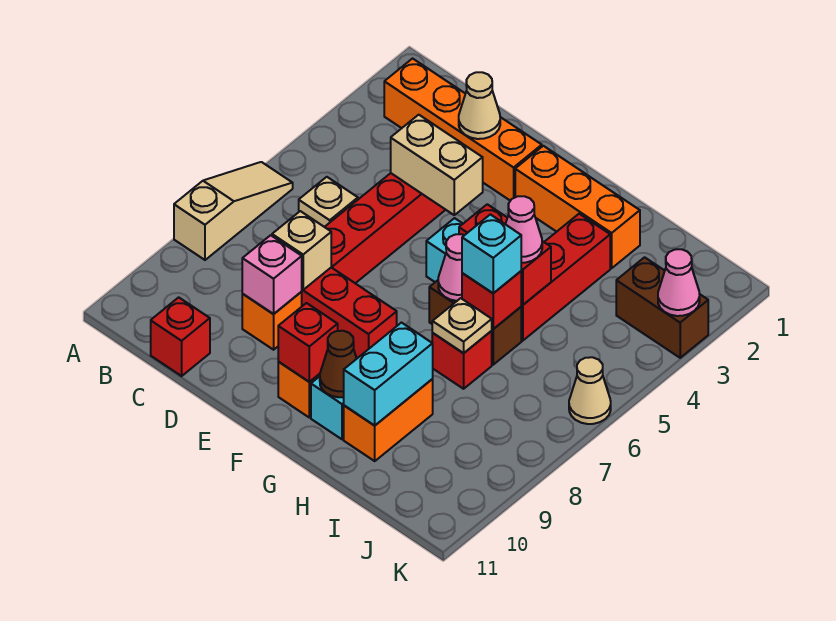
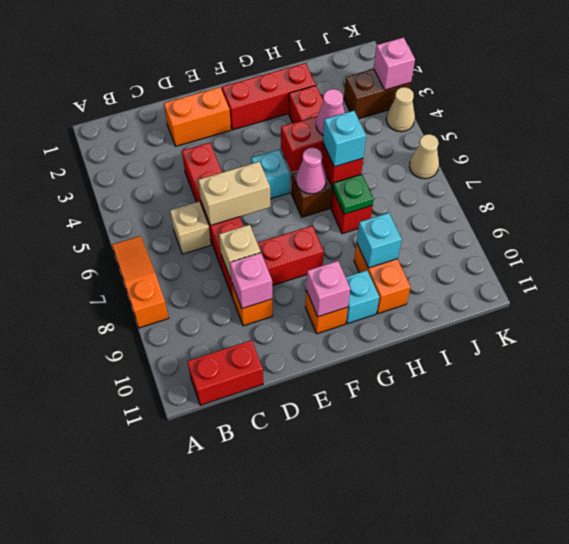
tan 1x3 slope [174,162,293,260] -> orange 1x3 slope [112,236,169,328]
orange 1x4 brick [384,59,542,201] -> orange 1x2 brick [164,87,231,146]
red 1x1 brick [151,297,210,376] -> red 1x2 brick [187,340,263,405]
tan 1x1 cone [459,72,500,139] -> tan 1x1 cone moved to [386,87,415,132]
tan 1x2 brick [391,115,483,215] -> tan 1x2 brick moved to [198,162,270,226]
orange 1x3 brick [515,146,640,268] -> red 1x3 brick [222,63,316,130]
red 1x1 brick [278,303,338,382] -> pink 1x1 brick [306,261,350,317]
brown 1x1 cone [320,331,357,397] -> none
tan 1x1 plate [432,298,492,353] -> green 1x1 plate [333,174,374,214]
cyan 1x2 brick [344,323,433,426] -> cyan 1x1 brick [357,213,402,268]
pink 1x1 cone [658,249,700,316] -> pink 1x1 brick [374,37,415,90]

